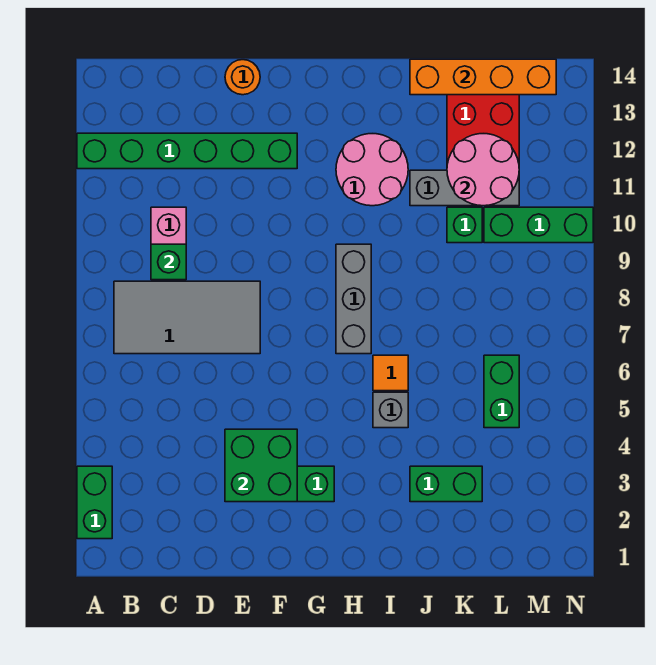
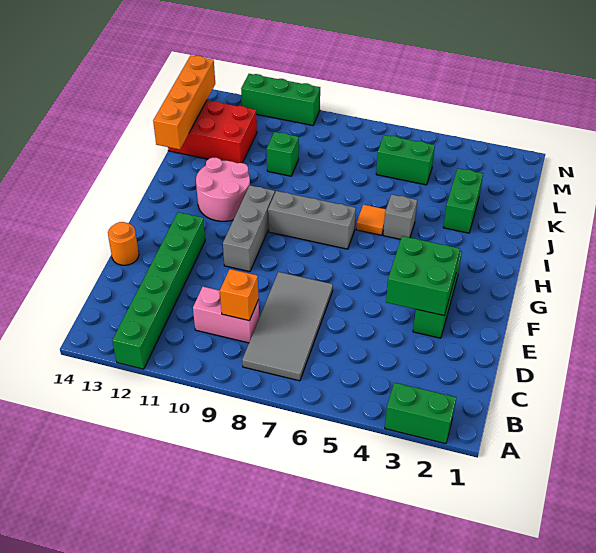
green 1x1 brick [151,244,186,280] -> orange 1x1 brick [220,269,259,321]
grey 1x3 brick [410,170,519,206] -> grey 1x3 brick moved to [223,185,275,272]
pink 2x2 round brick [447,134,519,206] -> none
green 1x3 brick [484,207,593,243] -> green 1x3 brick turned to [241,74,320,125]

